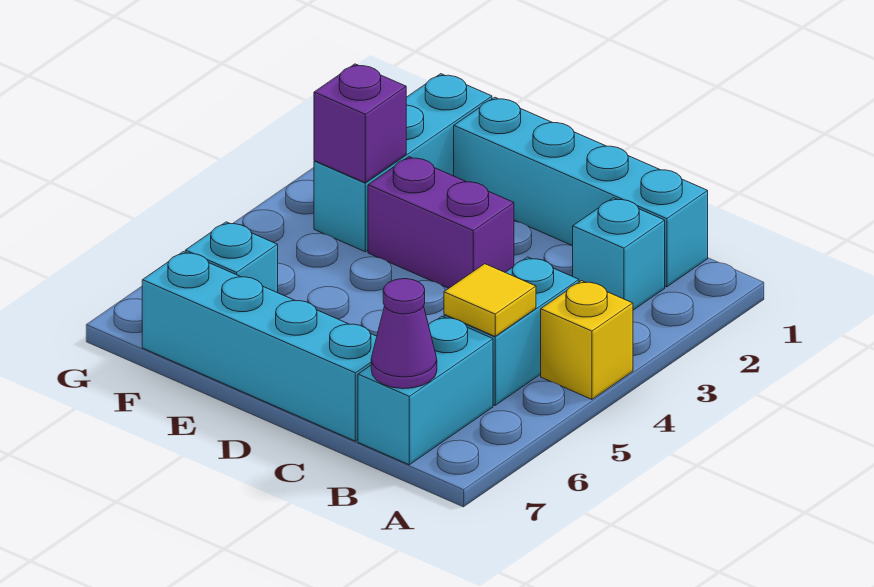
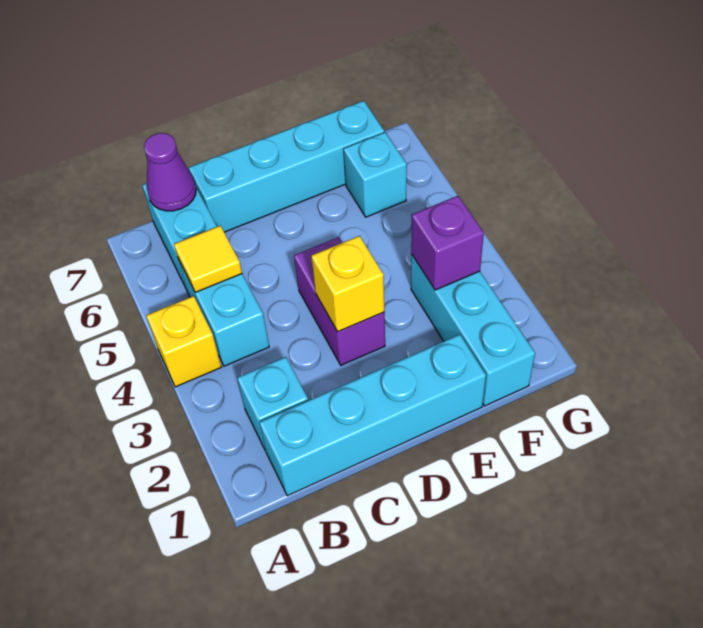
purple 1x2 brick [368,157,514,288] -> purple 1x2 brick turned to [294,237,385,365]
none -> yellow 1x1 brick [311,236,384,332]

